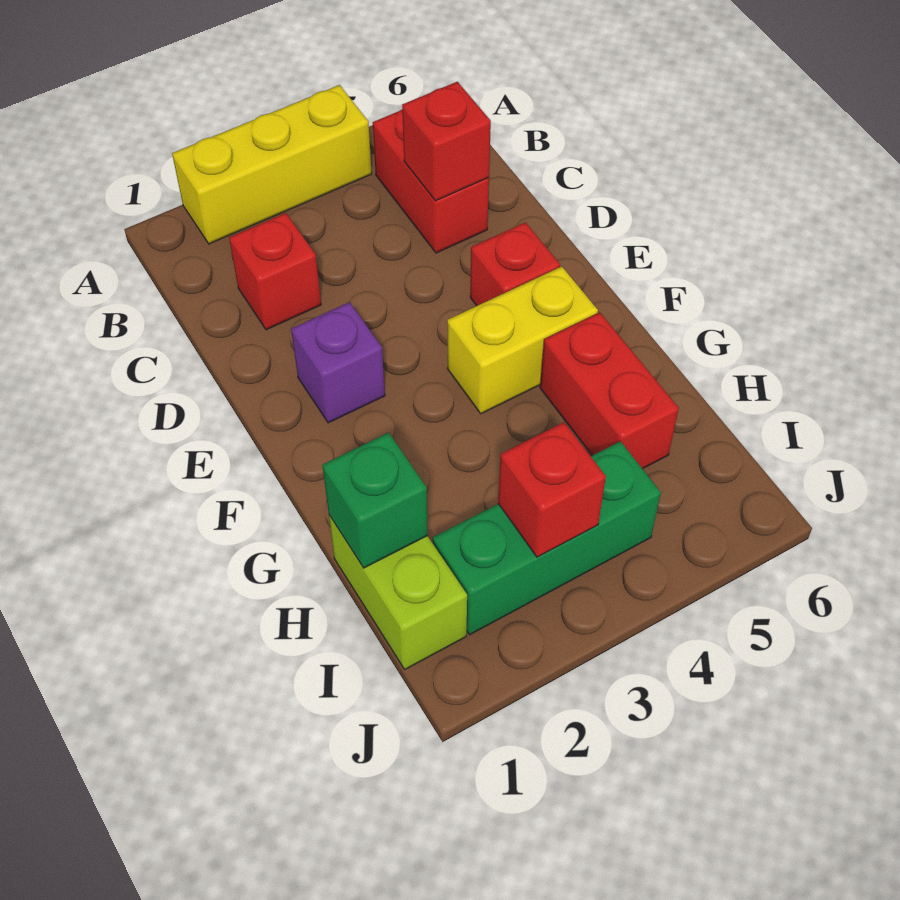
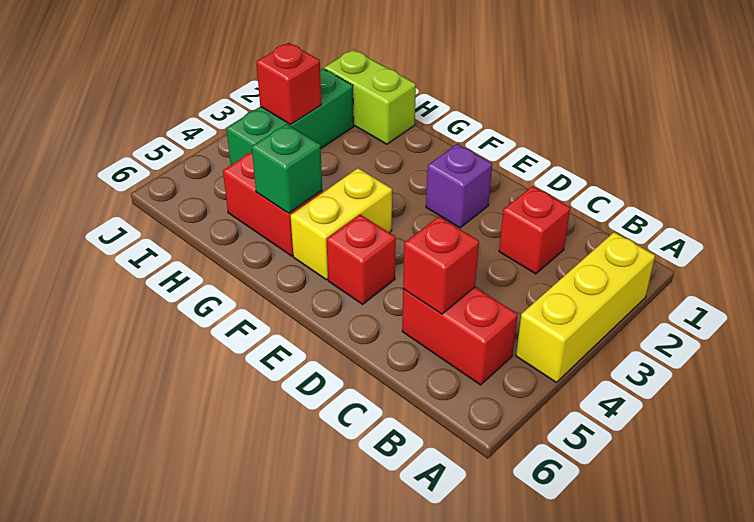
green 1x1 brick [323,433,428,568] -> green 1x1 brick moved to [252,124,322,213]

